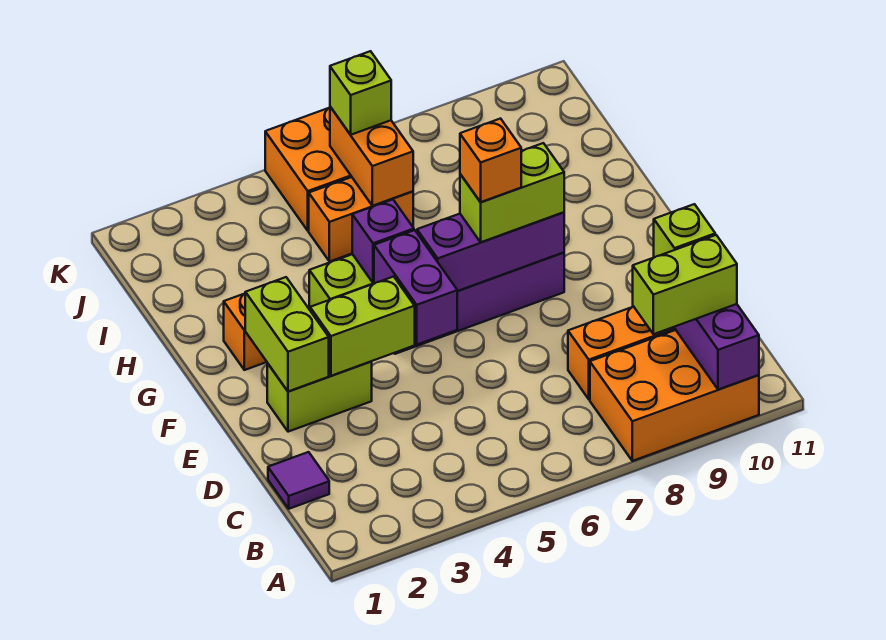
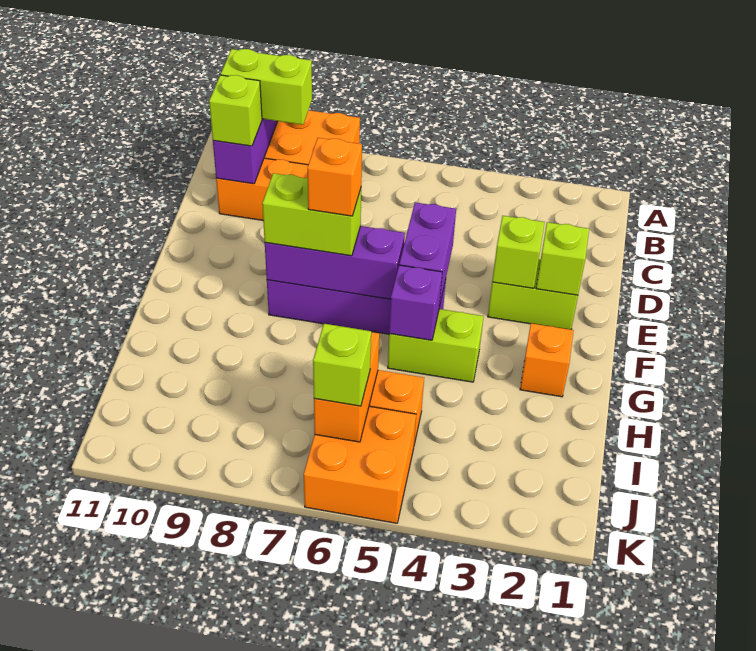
purple 1x1 tile [268,452,329,509] -> none
lime 1x2 brick [245,277,329,391] -> lime 1x1 brick [536,222,589,295]
lime 1x2 brick [310,277,415,376] -> lime 1x1 brick [492,216,545,288]

